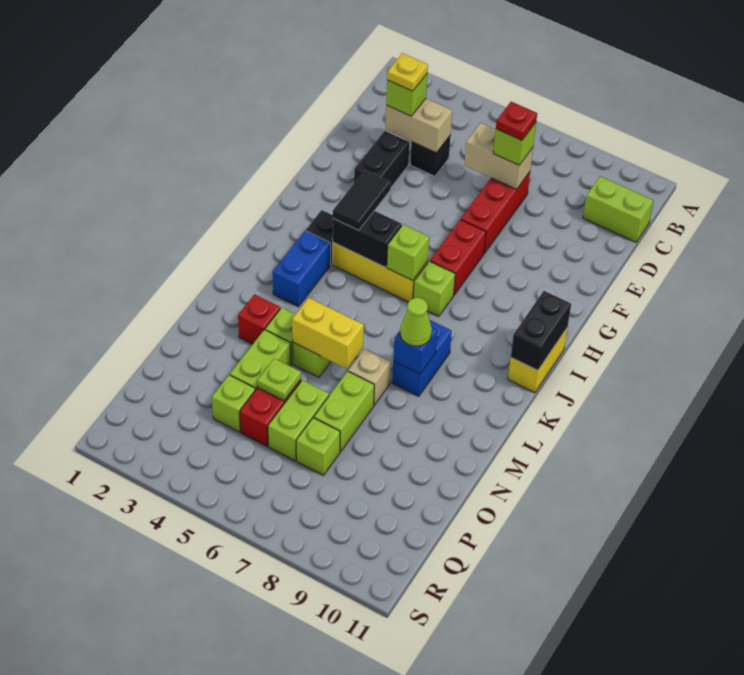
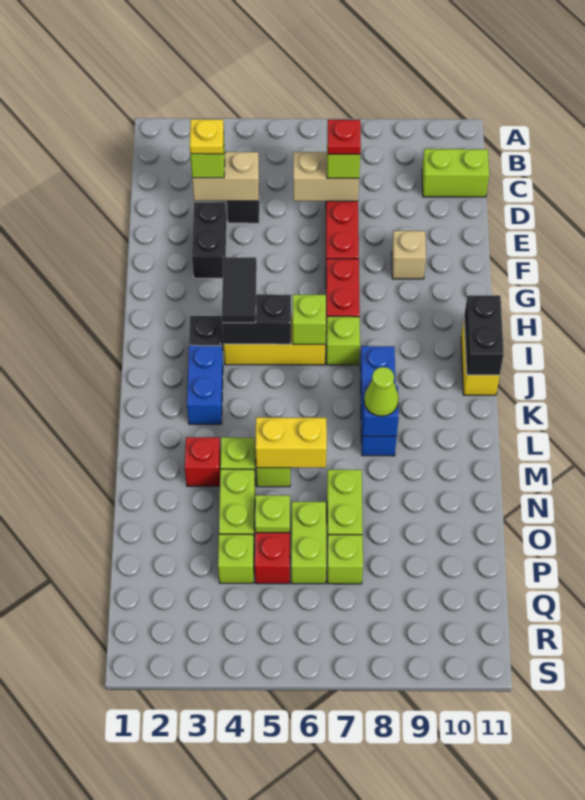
blue 1x2 brick [392,320,452,396] -> blue 1x3 brick [360,346,397,456]
tan 1x1 brick [348,349,391,405] -> tan 1x1 brick moved to [392,231,426,279]

